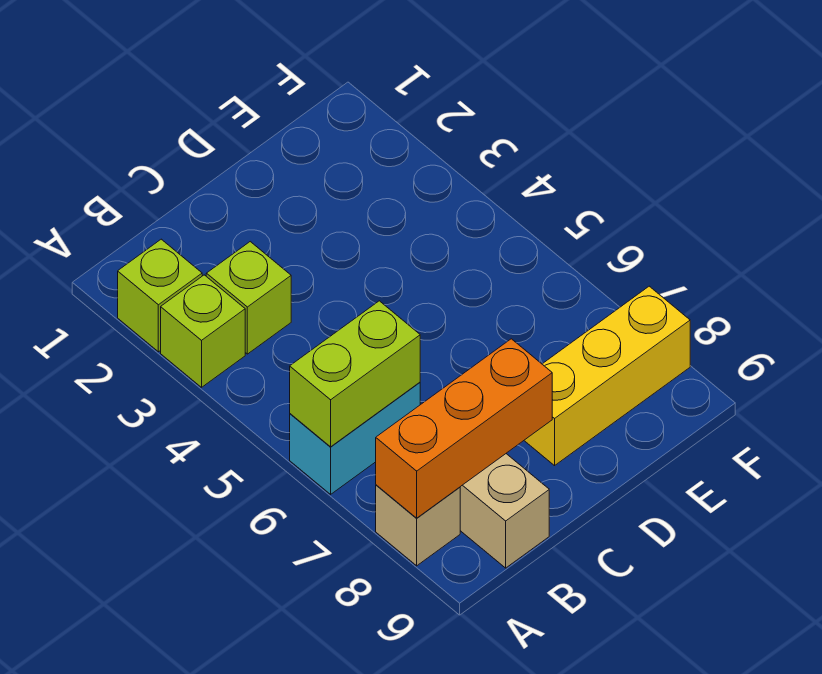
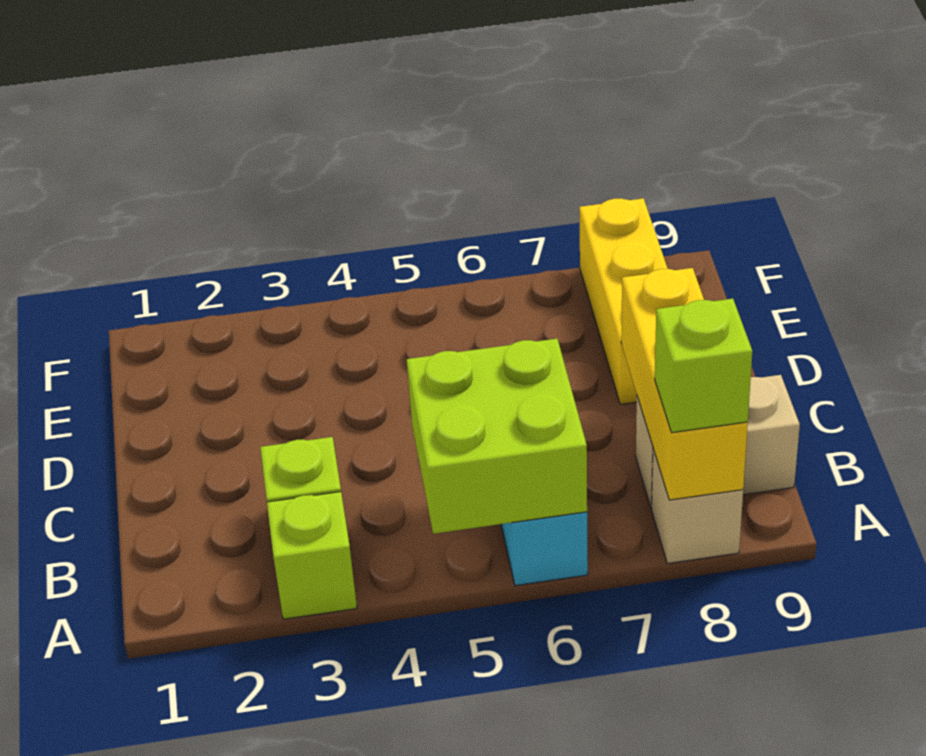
lime 1x1 brick [118,239,202,352] -> lime 1x1 brick moved to [655,299,752,433]
lime 1x2 brick [290,301,420,447] -> lime 2x2 brick [407,339,587,534]
orange 1x3 brick [376,339,552,518] -> yellow 1x3 brick [621,268,748,500]

